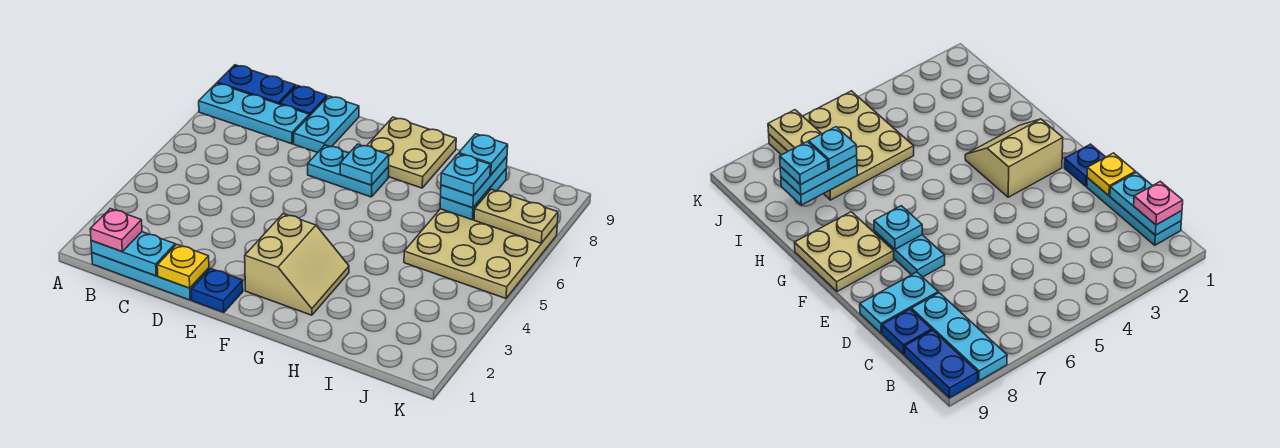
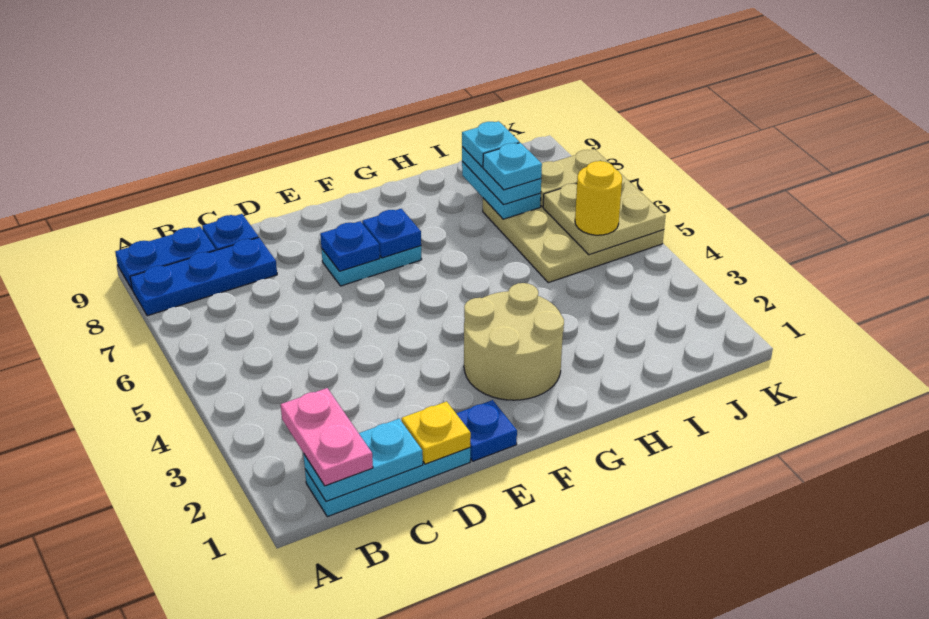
cyan 1x3 plate [199,83,309,144] -> blue 1x3 plate [130,237,277,316]
pink 1x1 plate [90,208,142,252] -> pink 1x2 plate [281,388,373,486]
cyan 1x2 plate [294,96,359,153] -> none
none -> blue 1x1 plate [320,221,380,271]
tan 2x2 slope [245,214,349,315] -> tan 2x2 round brick [464,283,564,400]
cyan 1x1 plate [340,144,389,185] -> blue 1x1 plate [362,209,421,258]
tan 2x2 plate [367,117,456,188] -> tan 2x2 plate moved to [543,173,666,255]
none -> yellow 1x1 round brick [575,161,622,235]

